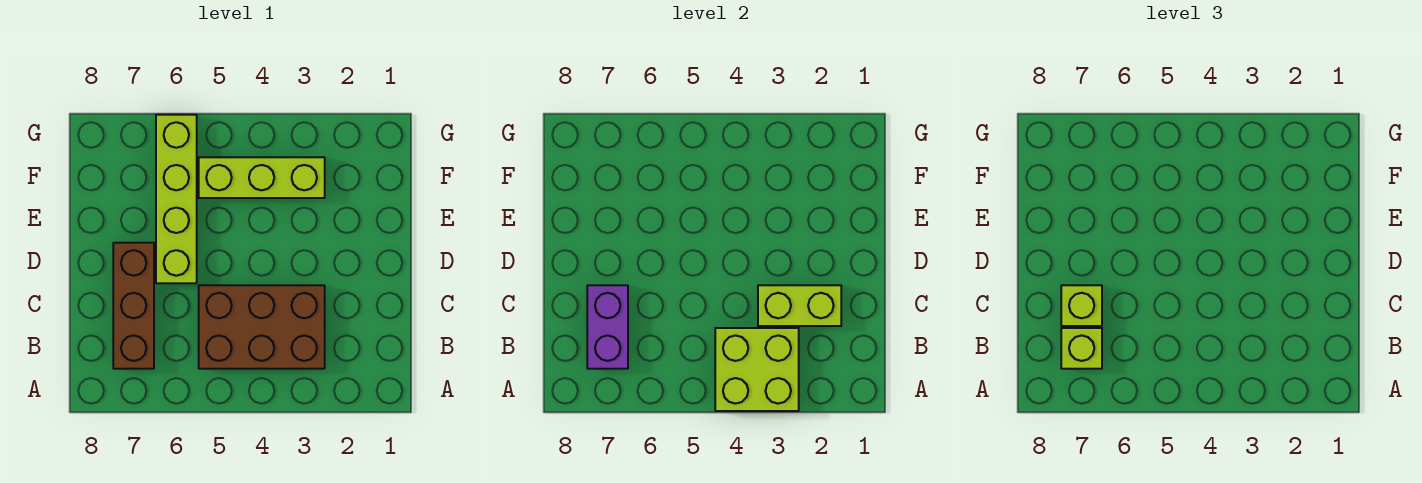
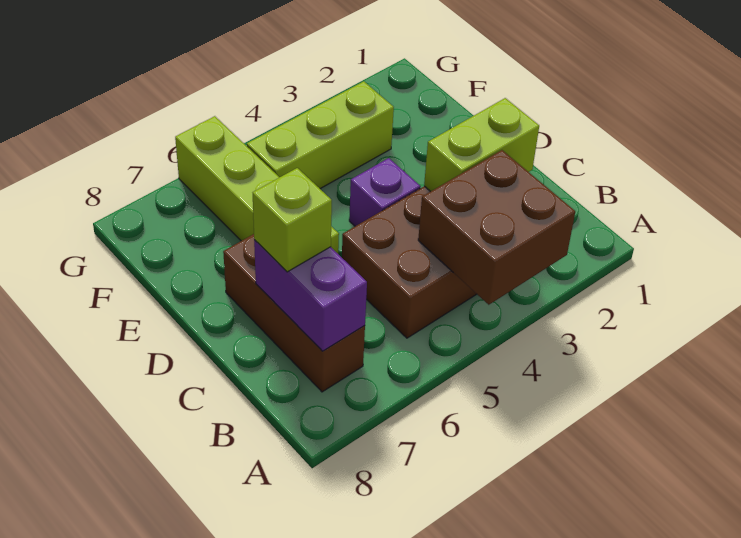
lime 2x2 brick [715,328,799,411] -> brown 2x2 brick [418,150,575,305]
lime 1x1 brick [1061,328,1102,369] -> none
none -> purple 1x1 brick [349,158,421,226]

